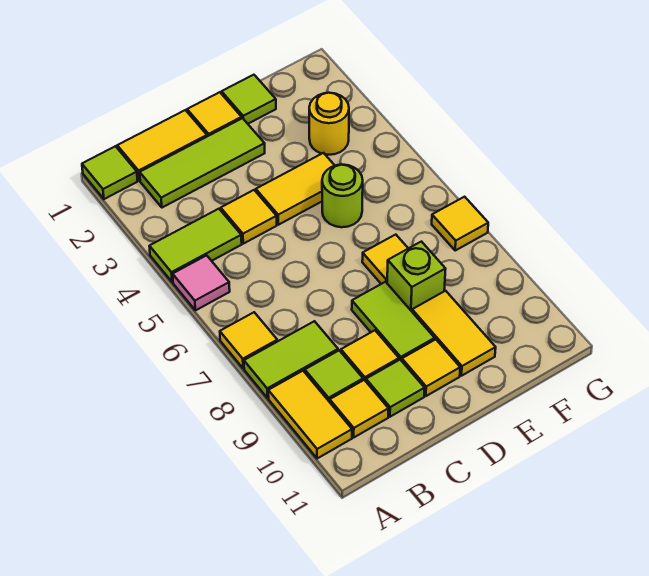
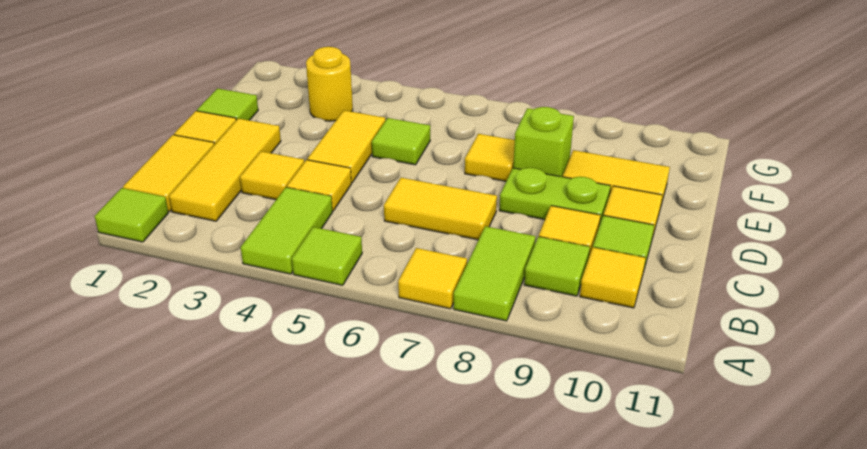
pink 1x1 tile [173,255,230,310] -> lime 1x1 tile [292,227,362,285]
yellow 1x2 tile [268,371,352,459] -> yellow 1x2 tile moved to [384,178,497,240]
lime 1x3 tile [140,118,265,208] -> yellow 1x3 tile [169,119,281,221]
lime 1x2 tile [352,282,435,361] -> lime 1x2 plate [499,168,610,226]
lime 1x1 round brick [322,165,363,227] -> lime 1x1 tile [372,118,430,165]
yellow 1x1 tile [432,197,488,250] -> yellow 1x1 tile moved to [240,151,304,200]

